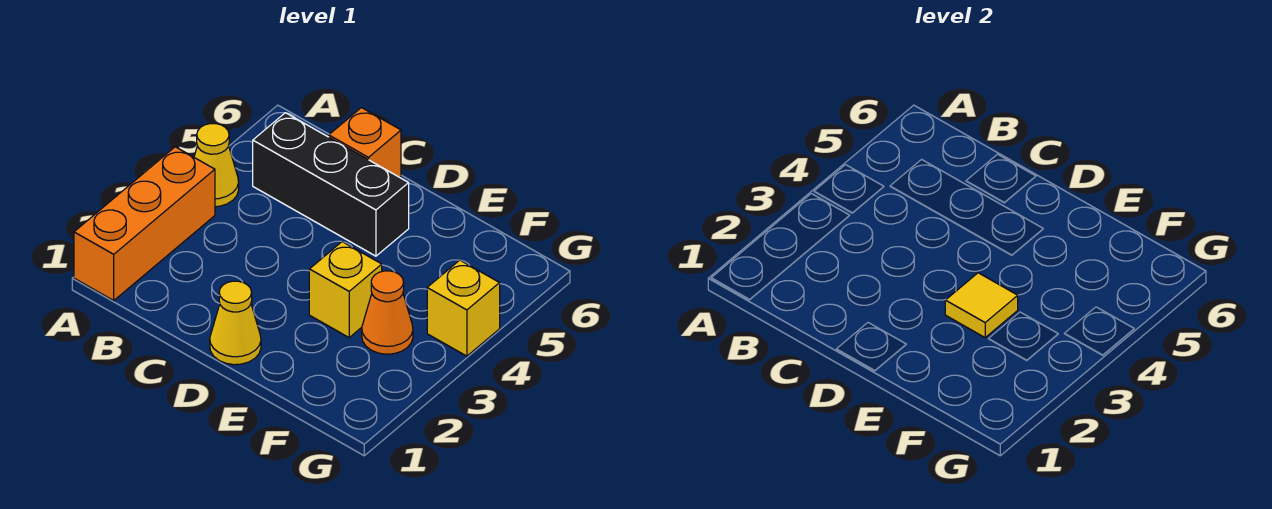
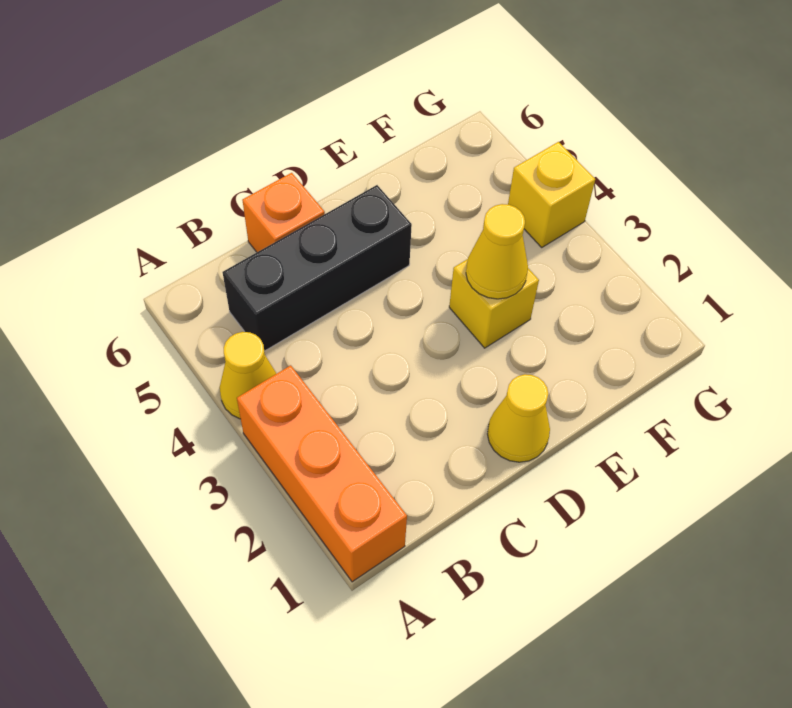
yellow 1x1 tile [945,273,1018,337] -> yellow 1x1 cone [466,204,528,299]
orange 1x1 cone [362,271,413,354] -> none

